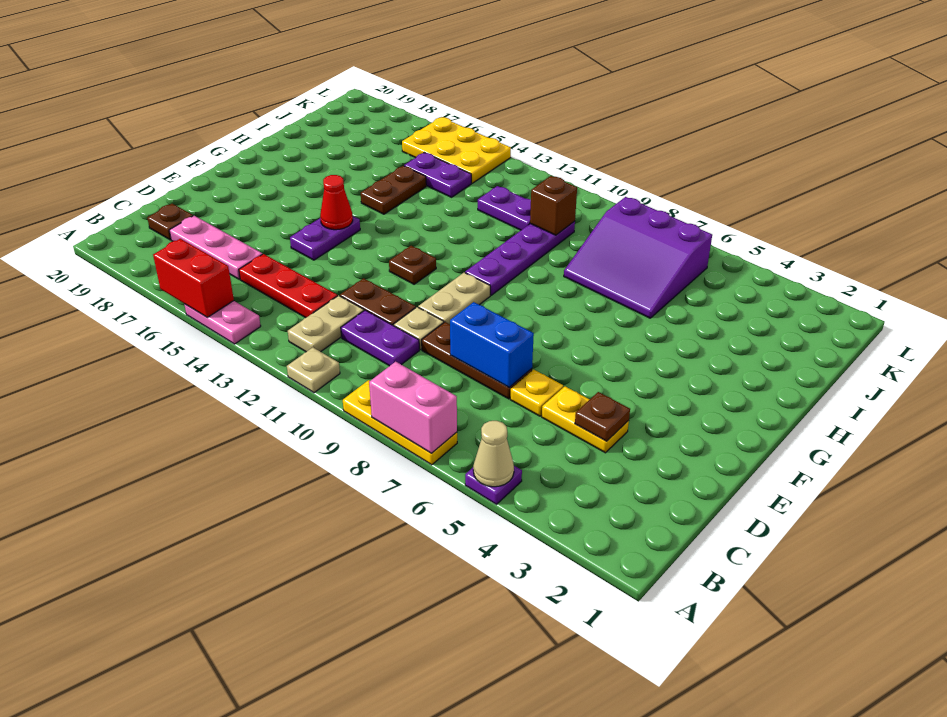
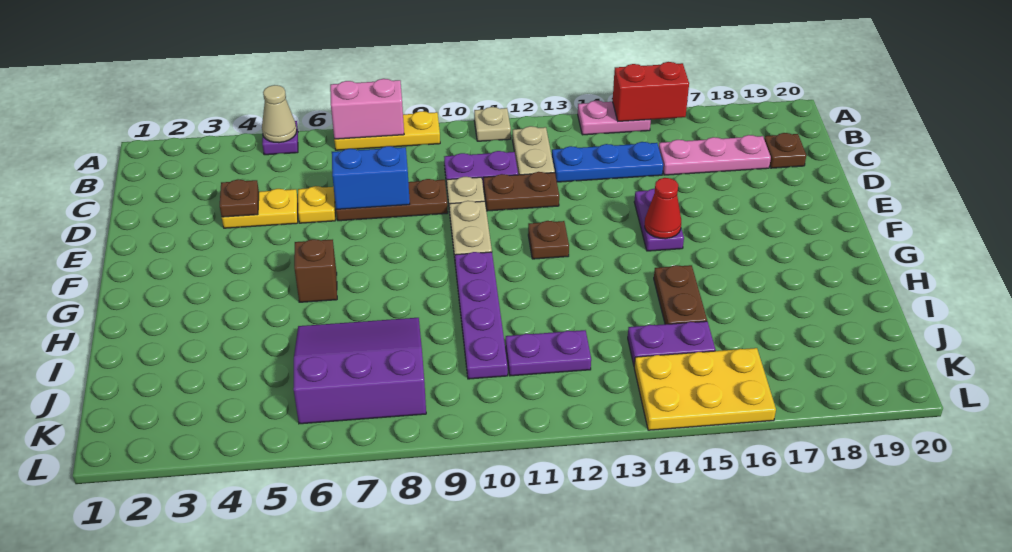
red 1x3 plate [239,254,337,318] -> blue 1x3 plate [552,142,663,182]
brown 1x1 brick [530,176,577,235] -> brown 1x1 brick moved to [294,239,337,302]

